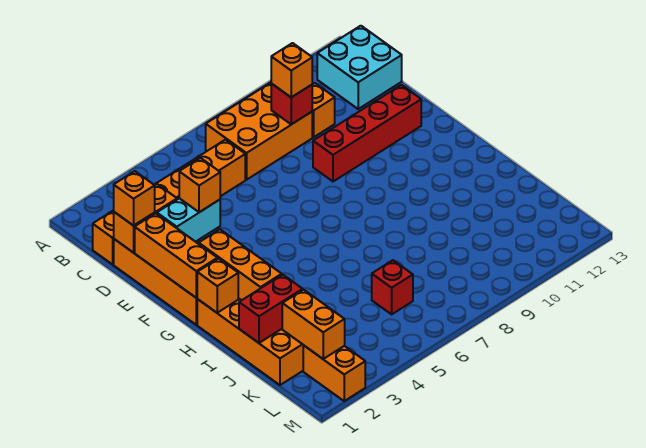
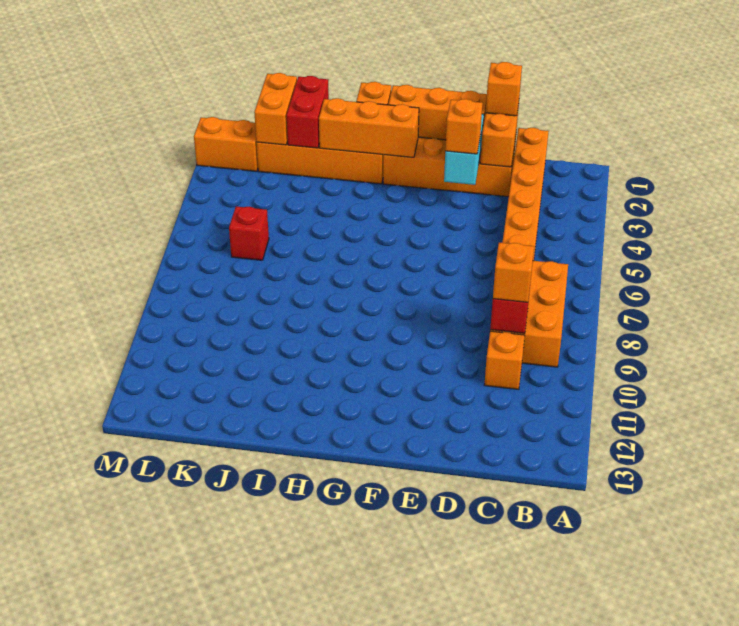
cyan 2x2 brick [317,26,402,109] -> none
red 1x4 brick [313,85,421,182] -> none
orange 1x2 brick [282,290,345,359] -> orange 1x2 brick turned to [254,73,297,145]

